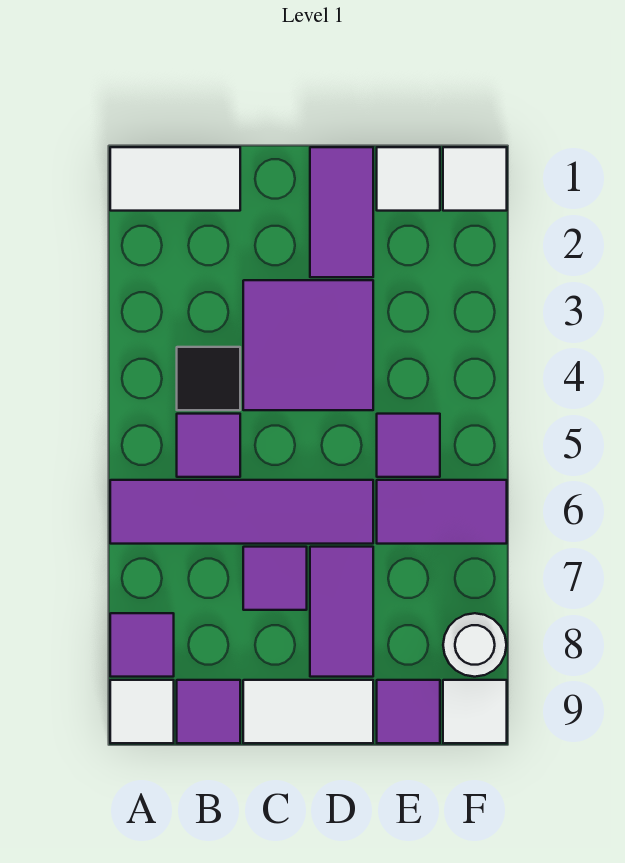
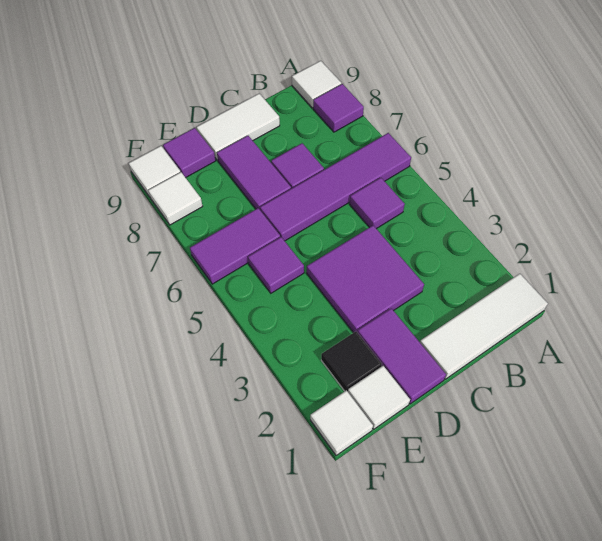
white 1x2 tile [110,147,240,211] -> white 1x3 tile [420,274,548,379]
black 1x1 tile [177,347,240,410] -> black 1x1 tile moved to [321,332,382,392]
purple 1x1 tile [177,680,240,743] -> none
white 1x1 round brick [443,613,506,677] -> white 1x1 tile [148,172,203,225]

